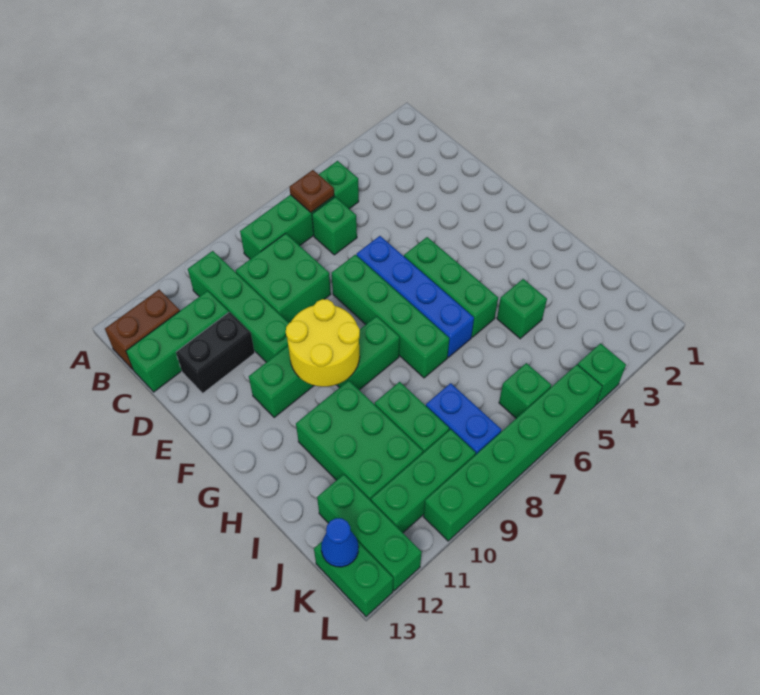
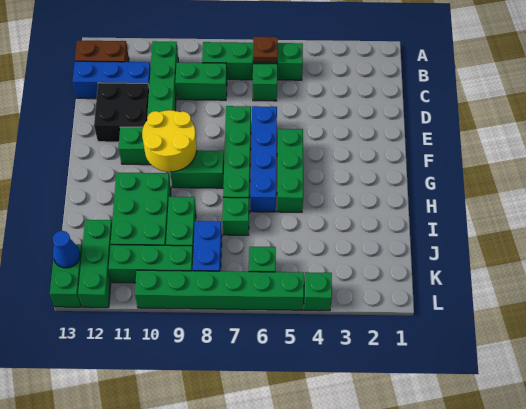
green 2x2 brick [236,233,331,323] -> green 1x2 brick [175,63,227,100]
green 1x3 brick [126,291,229,392] -> blue 1x3 brick [73,61,151,99]
black 1x2 brick [176,312,255,393] -> black 2x2 brick [94,83,149,142]
green 1x1 brick [497,279,547,339] -> green 1x1 brick moved to [222,197,249,235]

